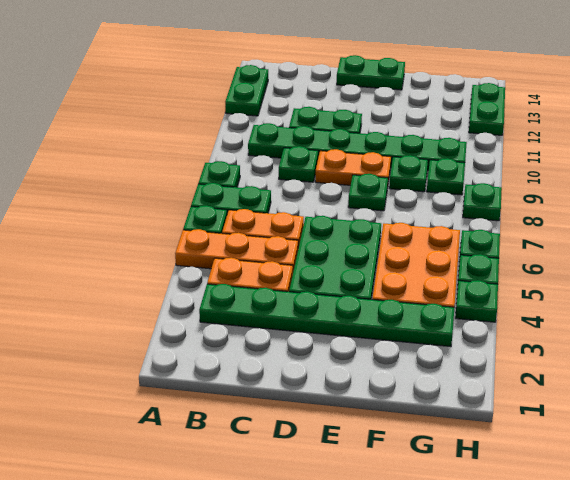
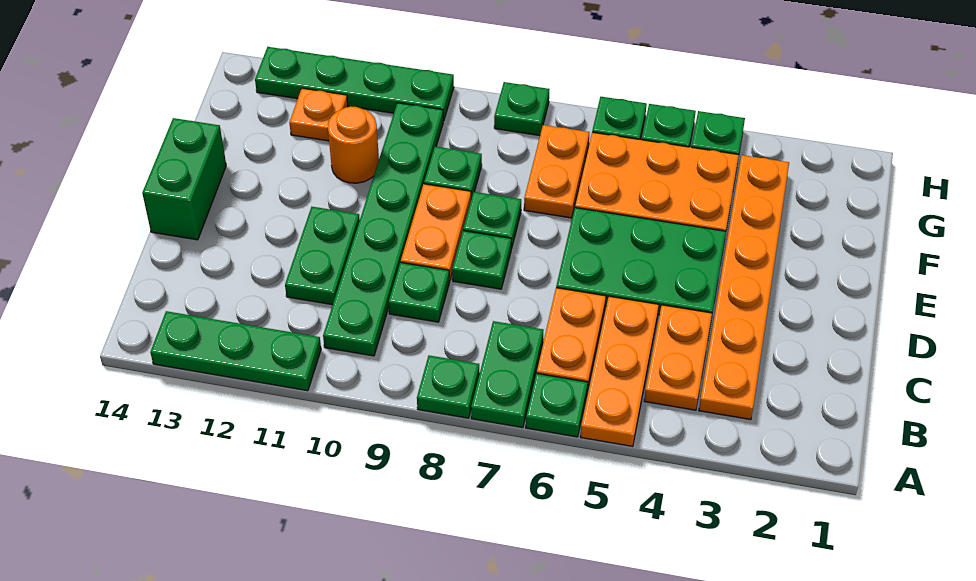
green 1x2 plate [225,65,268,116] -> green 1x3 plate [150,311,321,391]
green 1x6 plate [199,284,454,347] -> orange 1x6 plate [699,155,789,420]
green 1x2 plate [337,55,405,90] -> green 1x2 brick [142,118,226,240]
none -> orange 1x2 plate [524,125,590,218]
none -> orange 1x1 round brick [328,106,379,183]
green 1x1 plate [427,158,465,195] -> green 1x1 plate moved to [452,231,511,289]
none -> orange 1x1 plate [289,88,348,141]
green 1x2 plate [469,83,505,135] -> green 1x4 plate [255,47,454,121]

